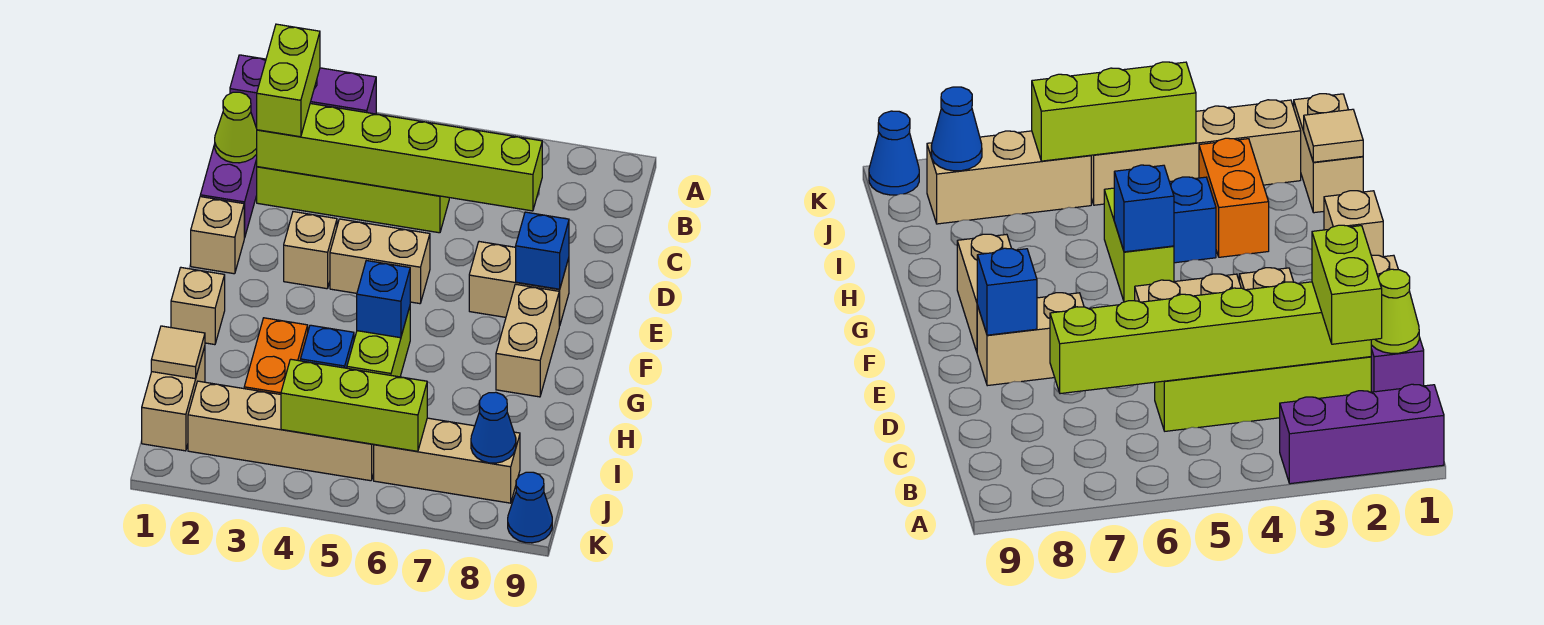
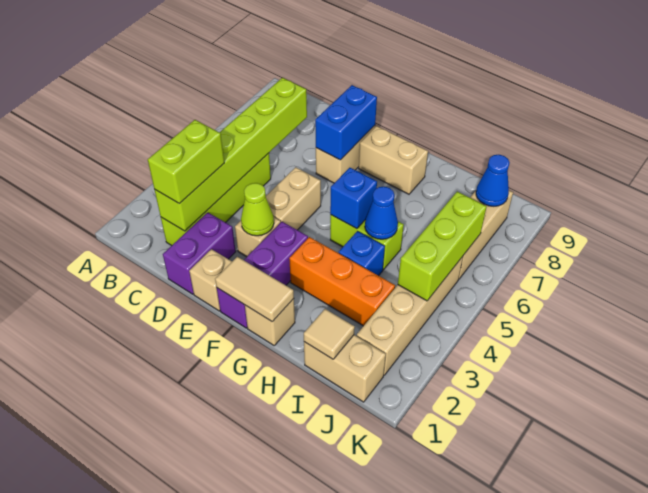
purple 1x3 brick [230,55,376,128] -> purple 1x3 brick moved to [217,222,308,328]
lime 1x2 brick [257,24,320,137] -> lime 1x2 brick turned to [148,120,224,204]
purple 1x2 brick [200,144,257,238] -> purple 1x2 brick turned to [163,212,236,294]
lime 1x1 cone [215,92,257,163] -> lime 1x1 cone moved to [241,183,274,236]
blue 1x1 brick [516,212,569,289] -> blue 1x2 brick [315,85,377,160]
none -> tan 1x2 tile [215,257,294,322]
orange 1x2 brick [244,318,308,394] -> orange 1x3 brick [289,237,395,326]
blue 1x1 cone [508,472,552,543] -> blue 1x1 cone moved to [365,187,398,239]

